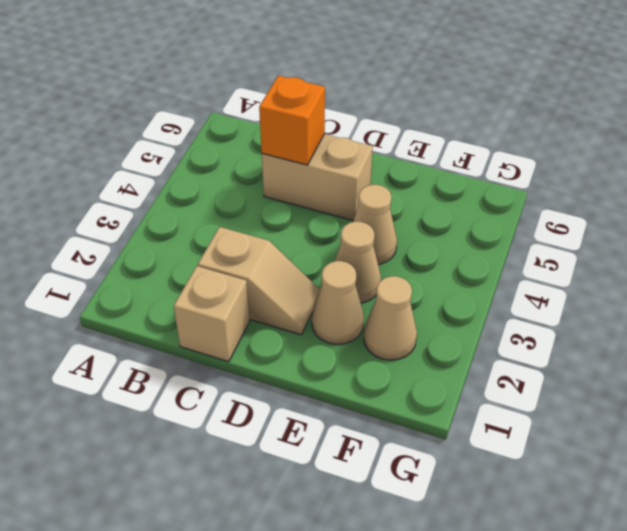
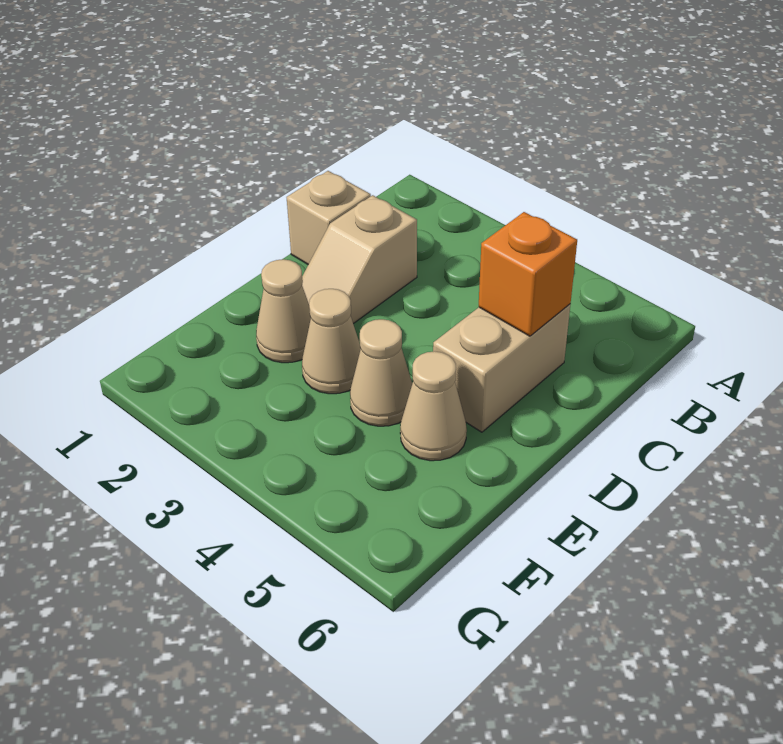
tan 1x1 cone [364,276,417,360] -> tan 1x1 cone moved to [400,351,467,461]

